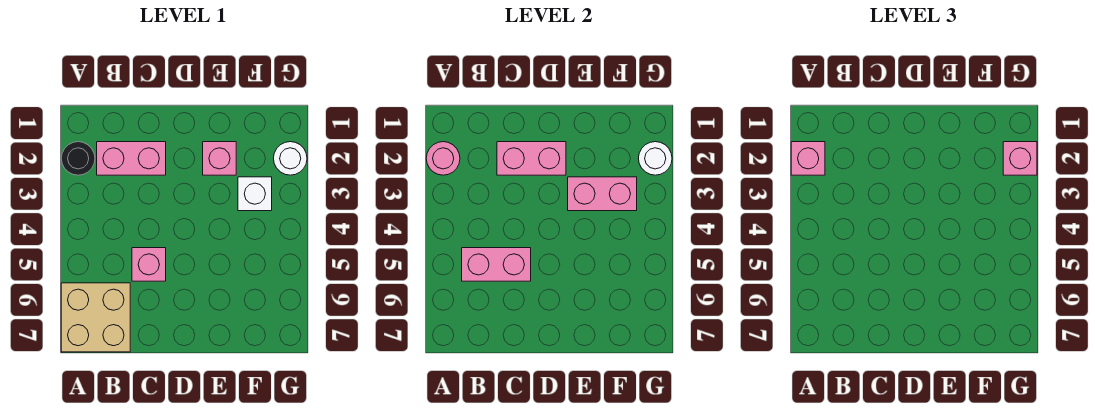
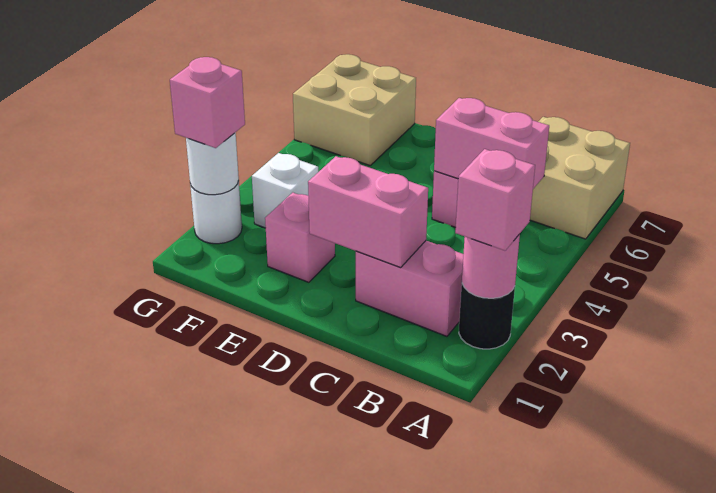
pink 1x2 brick [568,177,637,211] -> none
none -> tan 2x2 brick [293,54,416,165]

